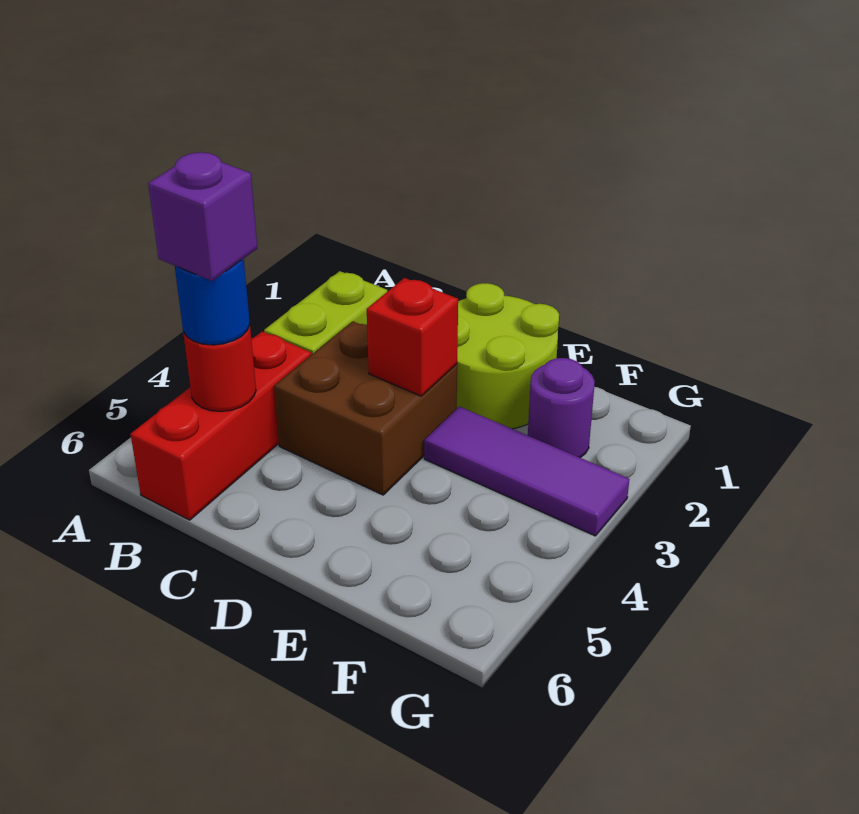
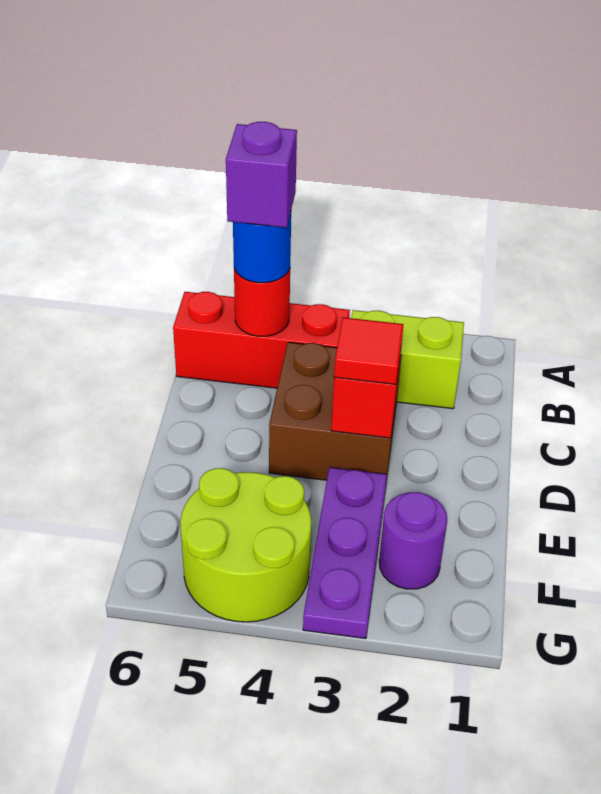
lime 2x2 round brick [457,283,559,429] -> lime 2x2 round brick moved to [180,468,311,622]
none -> red 1x1 tile [334,317,404,384]
purple 1x3 tile [424,407,629,536] -> purple 1x3 plate [303,467,387,639]

